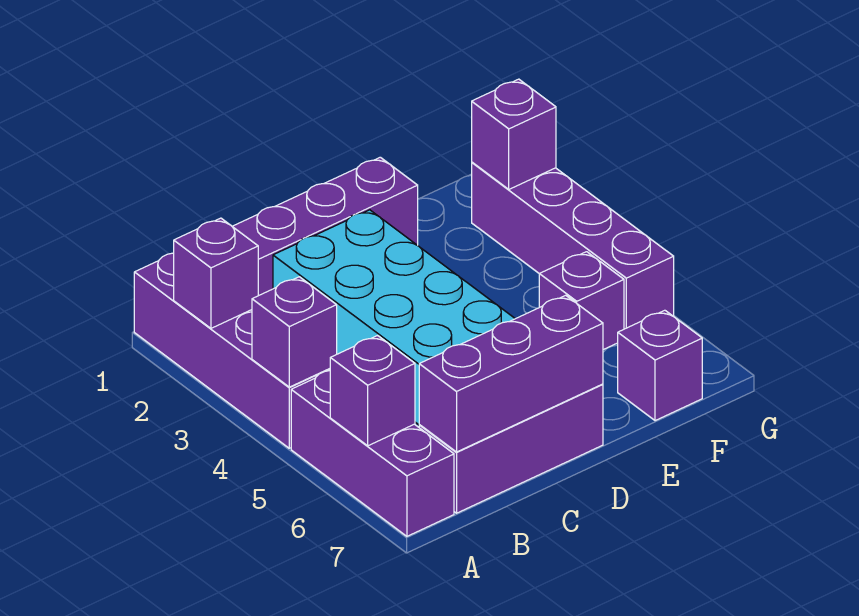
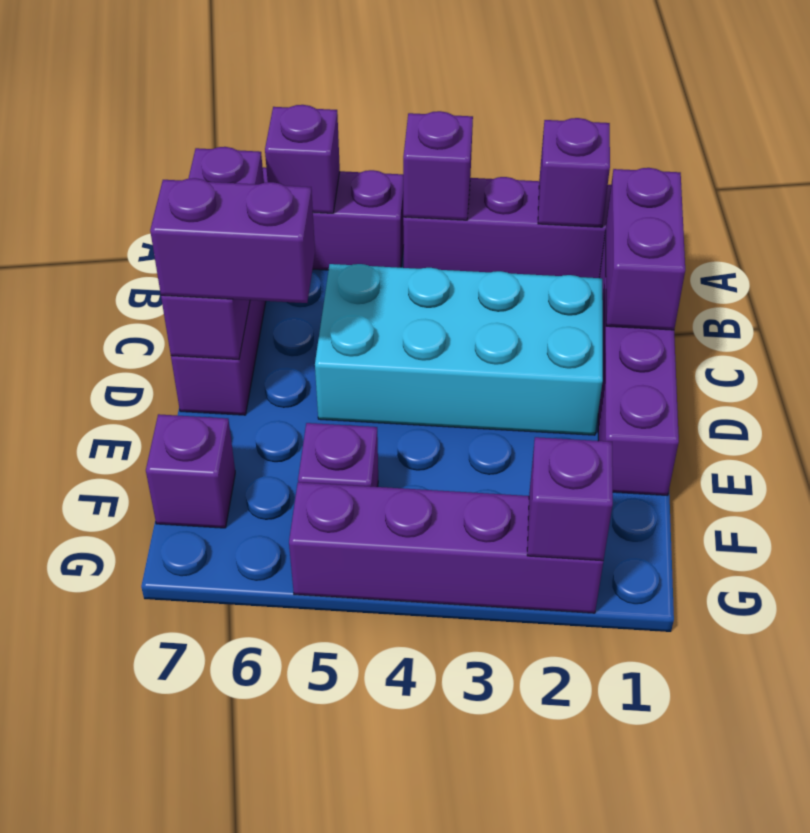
none -> purple 1x2 brick [605,168,685,330]
none -> purple 1x2 brick [150,178,315,303]

